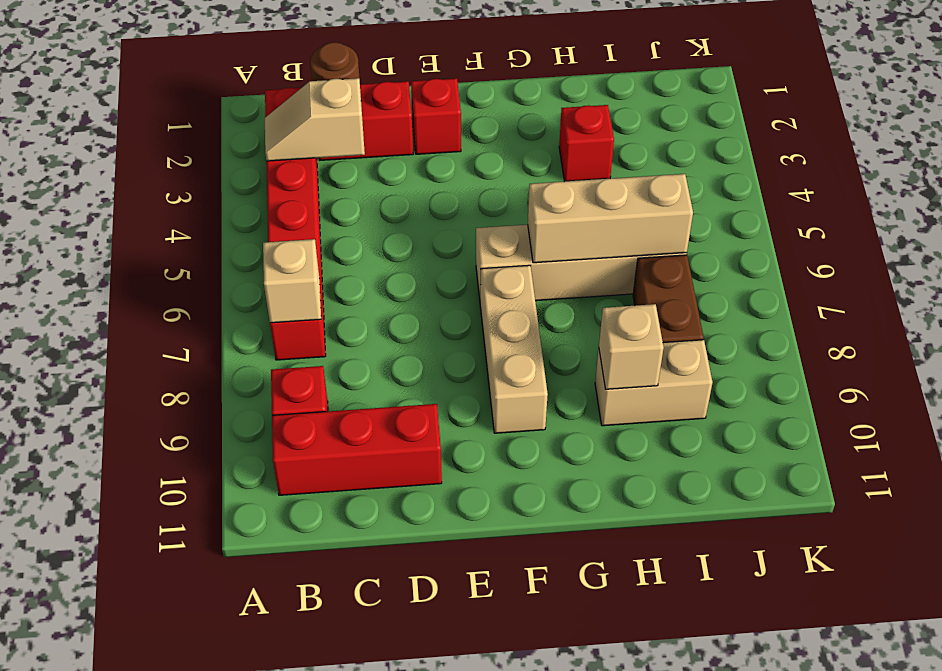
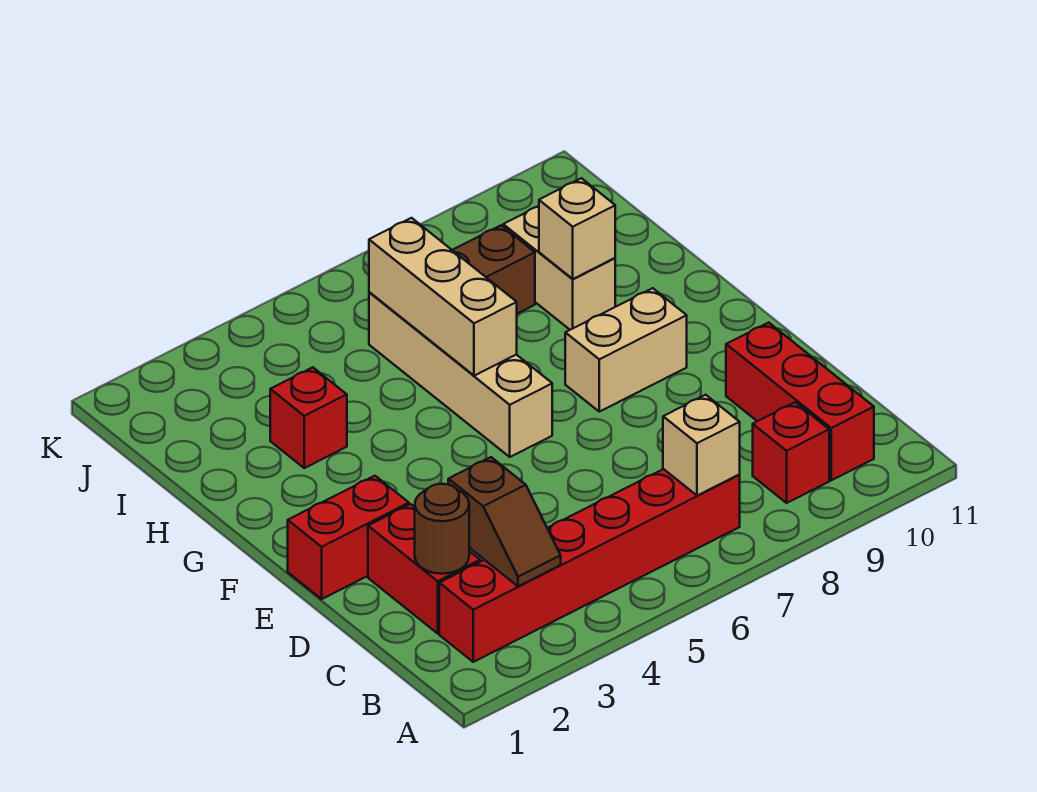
tan 1x2 slope [265,78,365,161] -> brown 1x2 slope [448,457,561,586]
red 1x1 brick [411,78,461,154] -> red 1x2 brick [288,476,409,599]
tan 1x3 brick [480,265,548,433] -> tan 1x2 brick [565,288,687,412]

